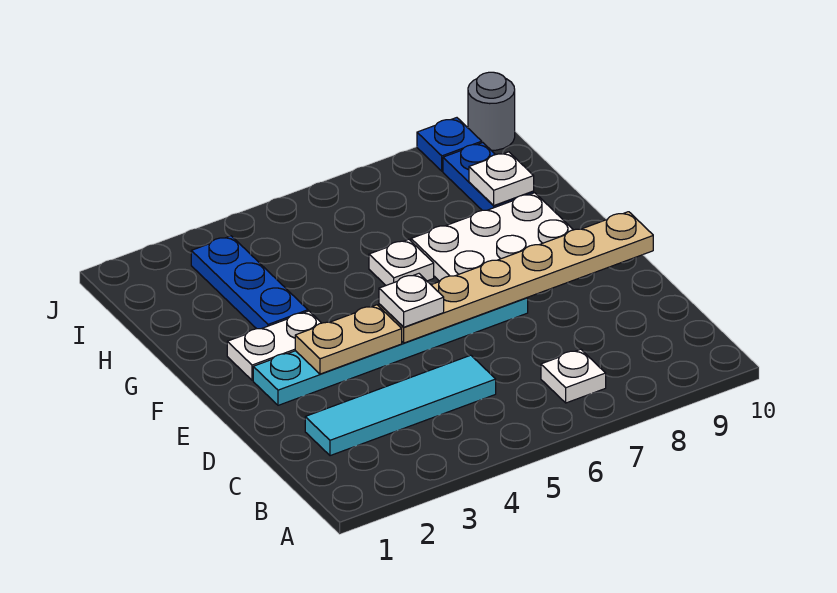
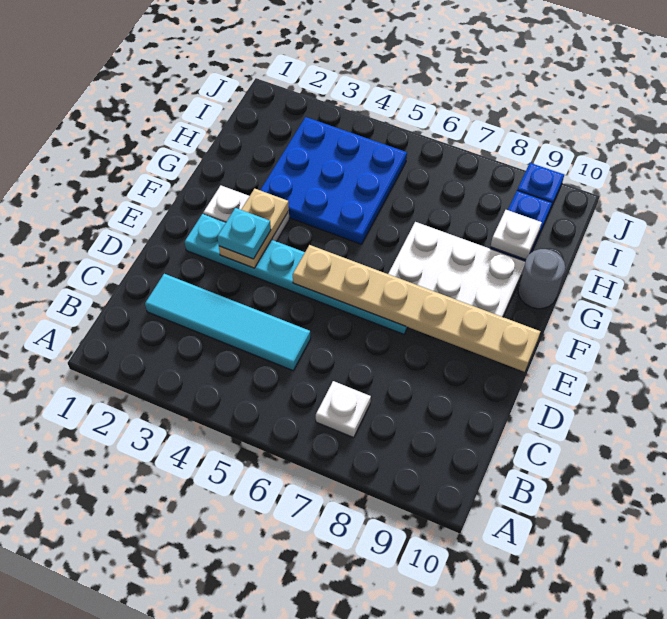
tan 1x2 plate [295,305,402,374] -> tan 1x2 plate turned to [219,189,289,268]
none -> cyan 1x1 plate [217,208,271,259]
white 1x1 plate [379,274,444,327] -> none
blue 1x3 plate [191,236,308,329] -> blue 3x3 plate [260,117,407,244]
white 1x1 plate [369,239,434,285] -> none
grey 1x1 round brick [468,72,515,150] -> grey 1x1 round brick moved to [518,249,565,309]

